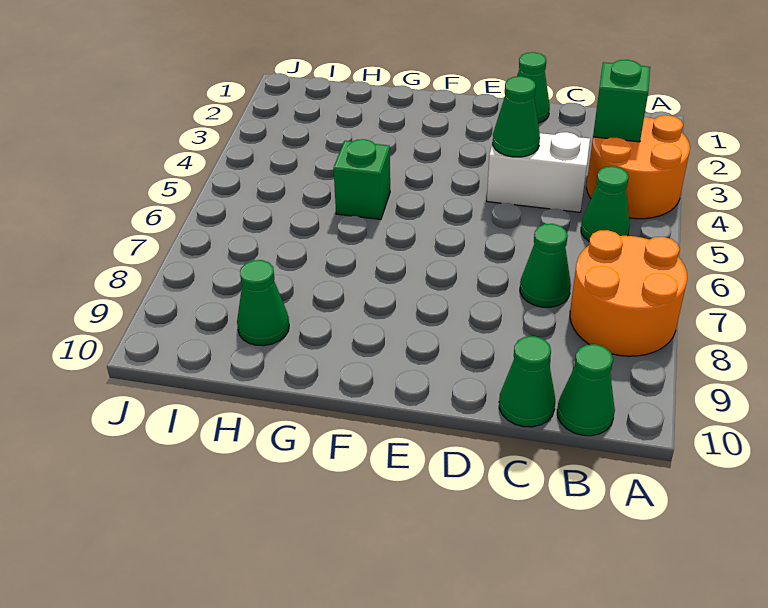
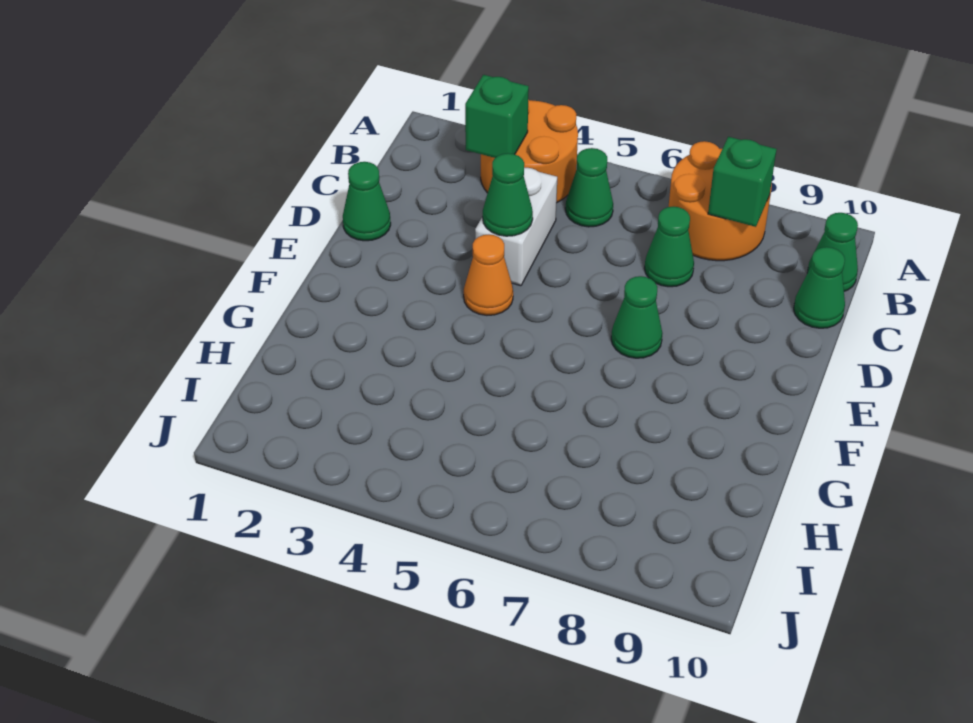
none -> orange 1x1 cone [464,235,513,315]
green 1x1 brick [333,139,390,220] -> green 1x1 brick moved to [708,137,777,227]
green 1x1 cone [237,260,289,346] -> green 1x1 cone moved to [611,276,663,358]

